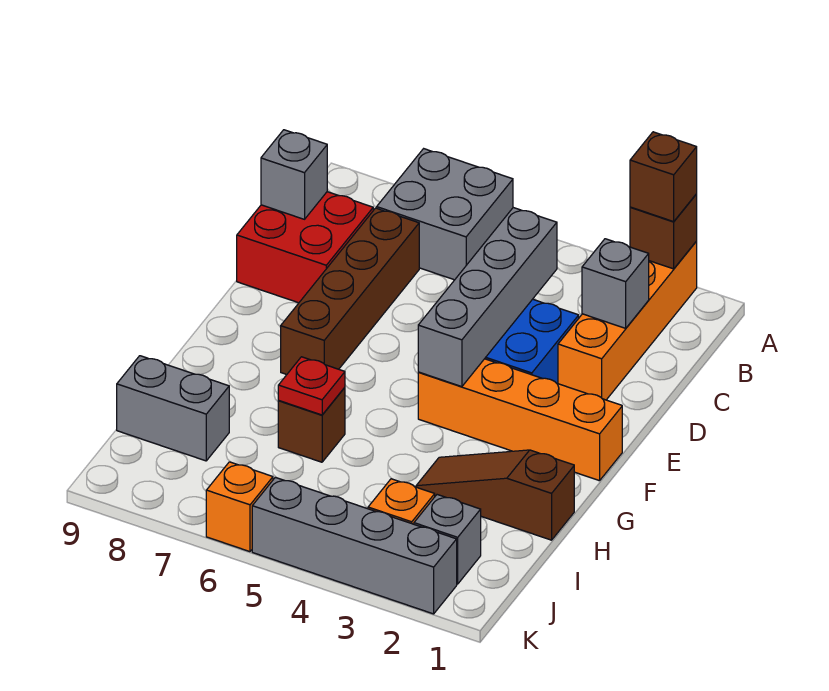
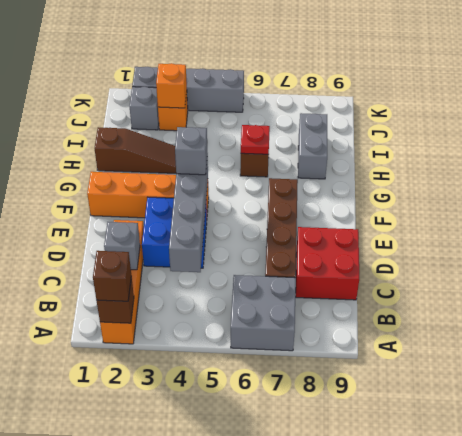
grey 1x1 brick [261,130,327,219] -> grey 1x1 brick moved to [175,127,207,175]
grey 1x2 brick [117,356,229,461] -> grey 1x2 brick turned to [298,113,327,179]
orange 1x1 brick [206,462,273,552] -> orange 1x1 brick moved to [156,63,187,108]

